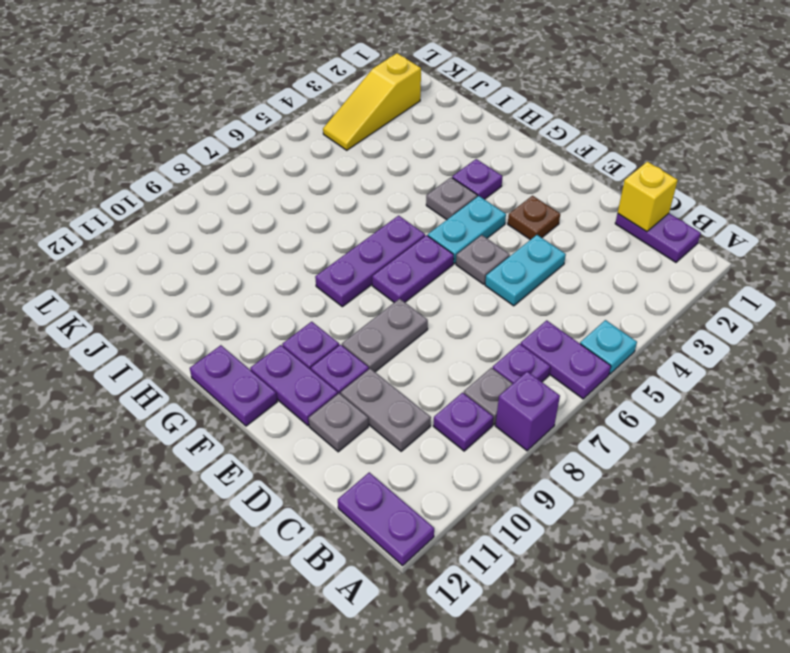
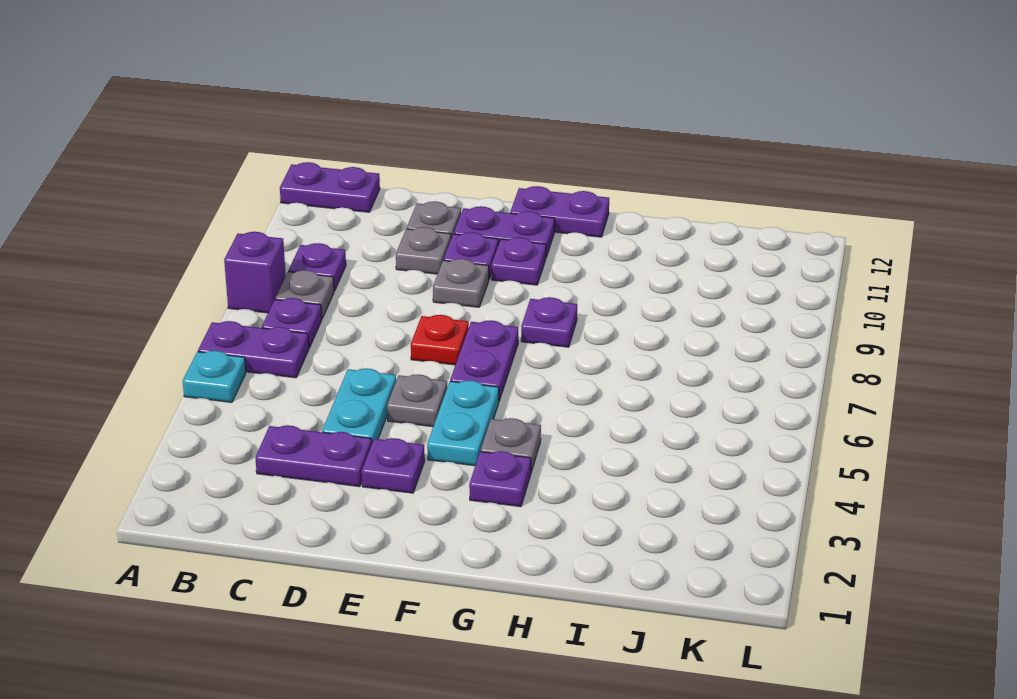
purple 1x2 plate [615,213,701,262] -> purple 1x2 plate moved to [255,425,372,487]
yellow 1x1 brick [618,162,678,232] -> none
grey 1x2 plate [341,369,431,451] -> grey 1x1 plate [396,227,451,274]
brown 1x1 plate [508,196,560,240] -> purple 1x1 plate [362,438,425,493]
none -> red 1x1 plate [411,315,469,365]
grey 1x2 plate [342,299,428,372] -> grey 1x1 plate [433,259,489,307]
purple 1x3 plate [315,216,425,307] -> purple 1x1 plate [521,297,577,347]
yellow 1x3 slope [323,53,421,150] -> none

